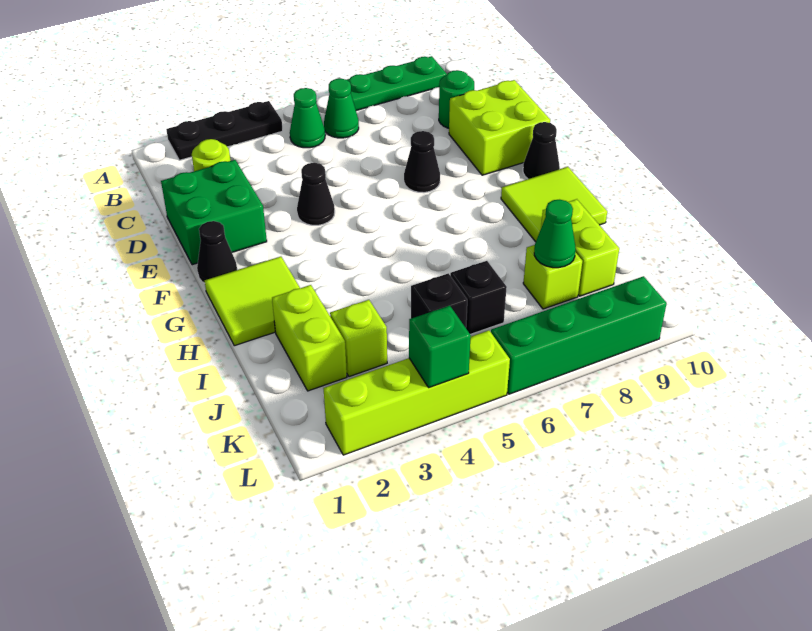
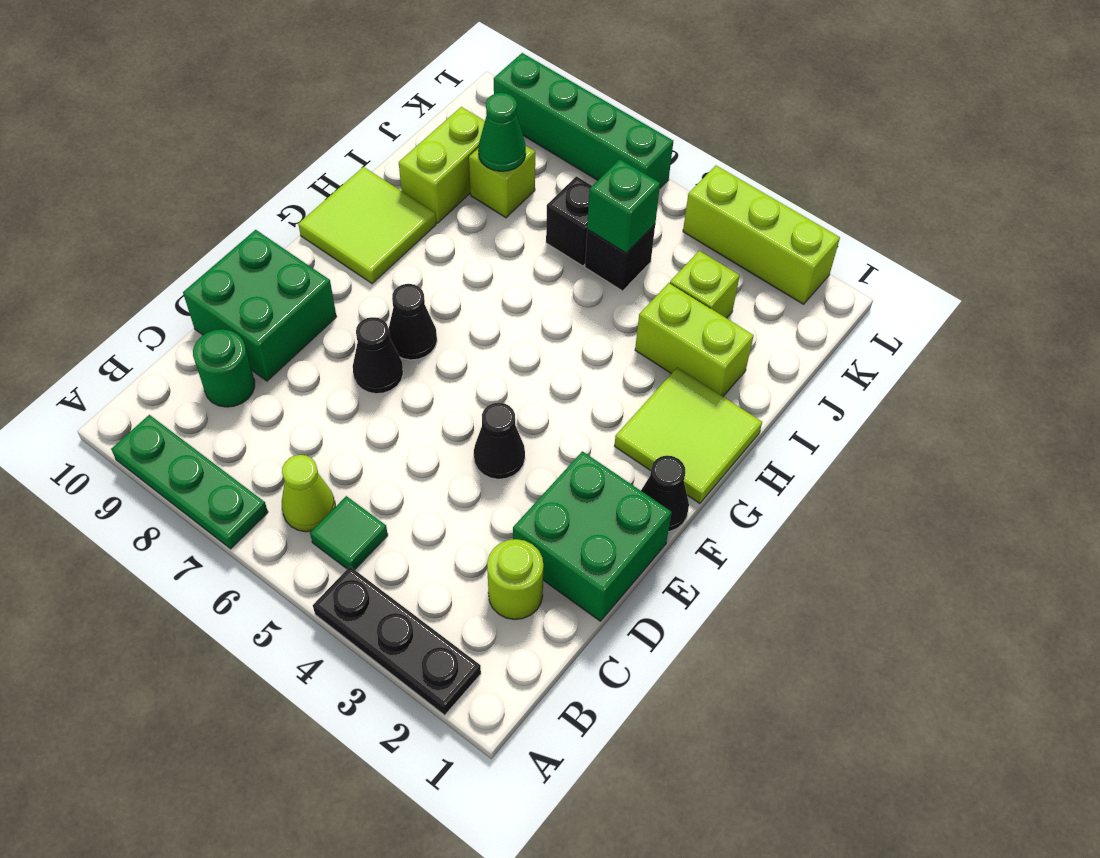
green 1x1 cone [290,88,325,148] -> green 1x1 tile [310,496,388,570]
green 1x1 cone [324,79,359,138] -> lime 1x1 cone [282,455,335,532]
lime 2x2 brick [449,80,550,175] -> green 2x2 brick [183,230,337,381]
black 1x1 cone [523,122,560,179] -> black 1x1 cone moved to [388,284,437,360]
lime 1x2 brick [272,285,347,391] -> lime 1x2 brick turned to [635,283,754,396]
lime 1x4 brick [323,330,510,455] -> lime 1x3 brick [683,166,840,304]
green 1x1 brick [409,306,471,388] -> green 1x1 brick moved to [587,159,660,253]

